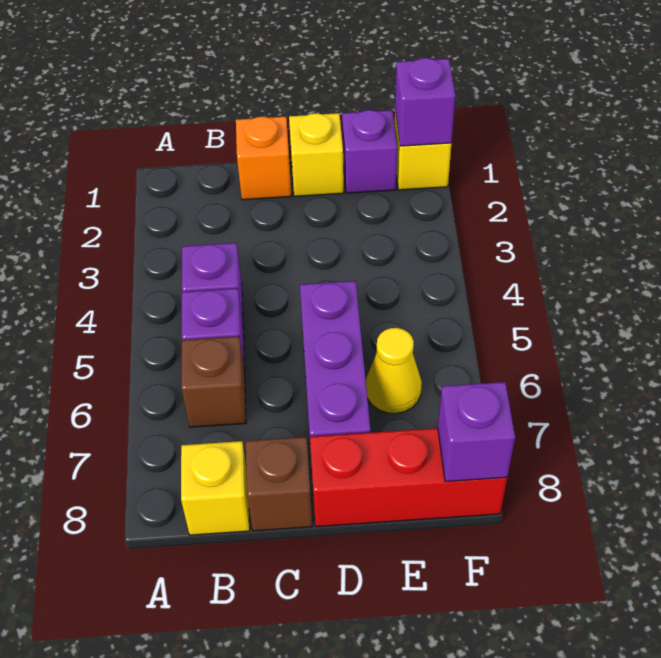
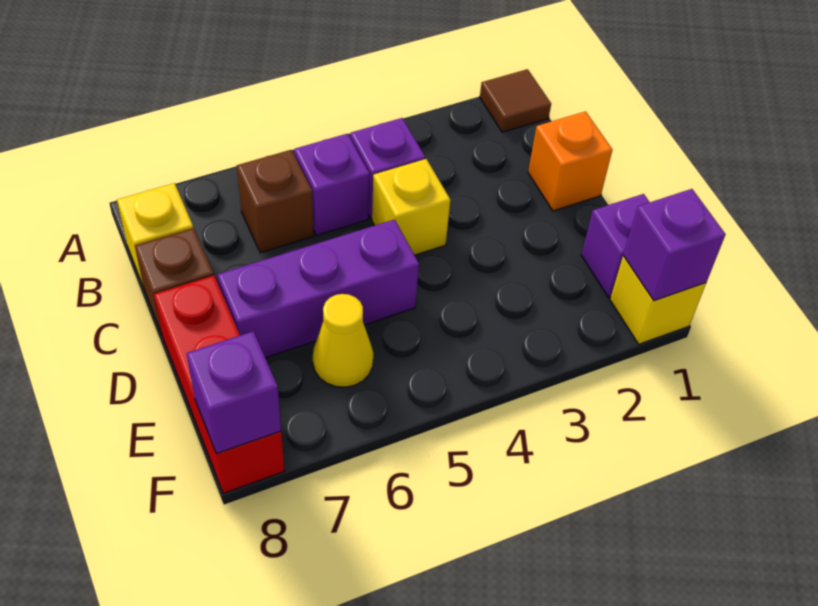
none -> brown 1x1 tile [480,69,551,132]
yellow 1x1 brick [289,113,344,196] -> yellow 1x1 brick moved to [372,159,450,255]

